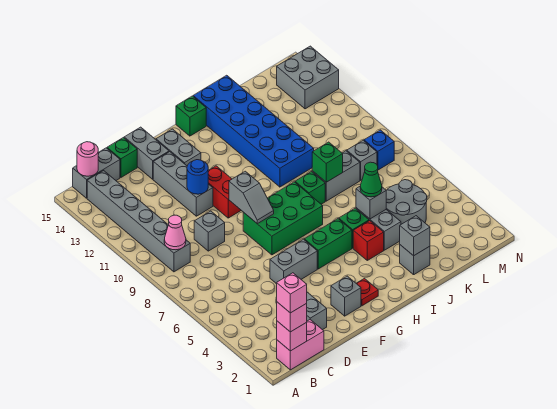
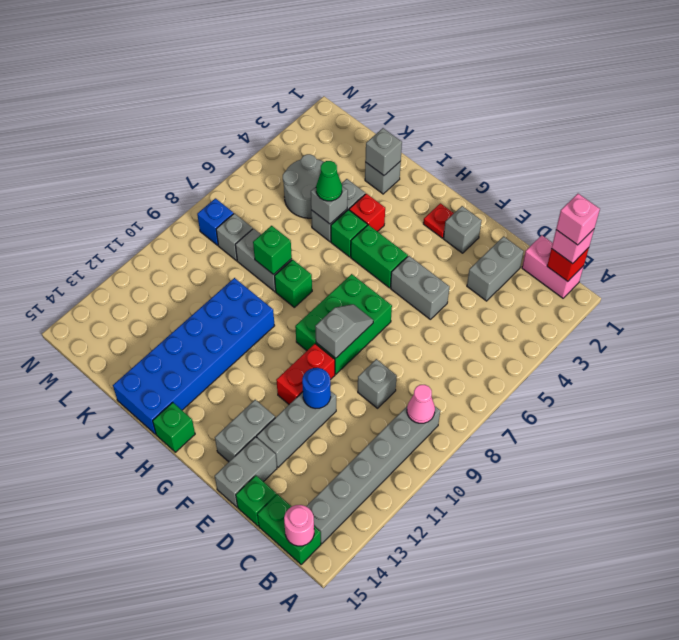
pink 1x1 brick [277,321,307,351] -> red 1x1 brick [547,248,589,281]
grey 1x2 brick [73,148,120,198] -> green 1x2 brick [257,494,321,564]
green 2x3 brick [243,182,323,255] -> green 2x3 brick turned to [295,274,392,374]
grey 2x2 brick [277,46,339,109] -> none

